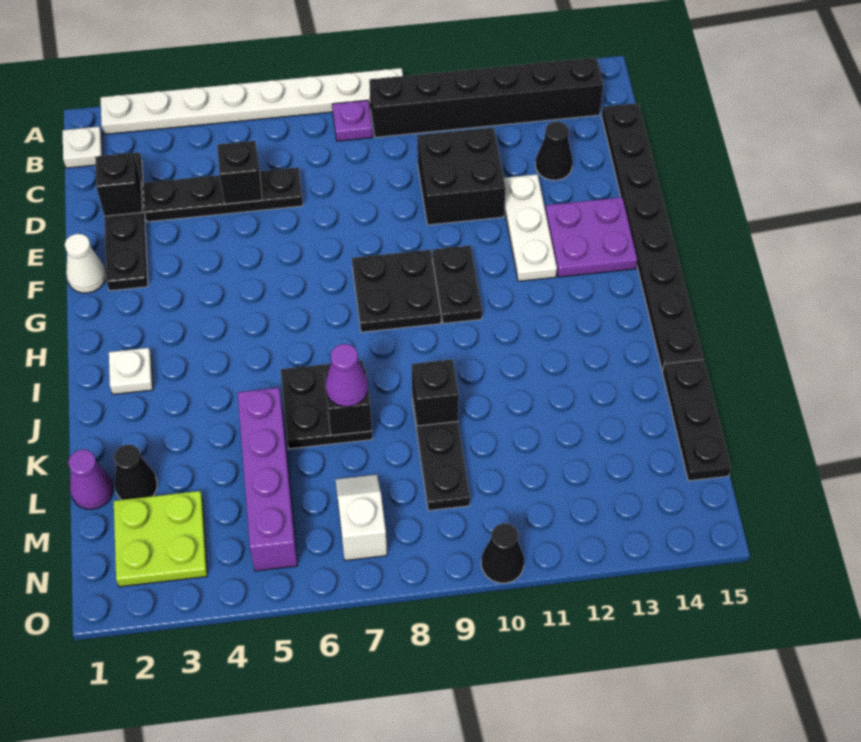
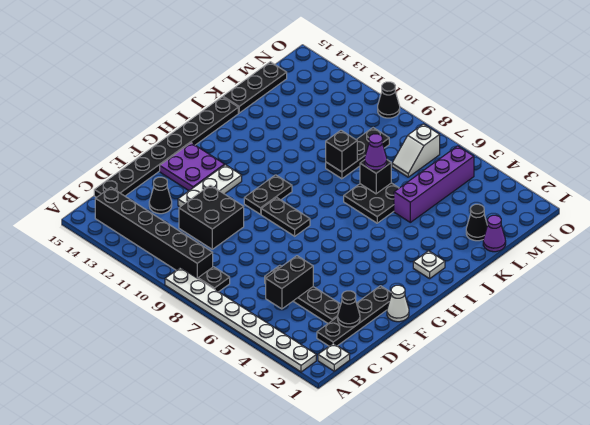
purple 1x1 plate [332,100,373,141] -> black 1x1 plate [198,267,230,292]
black 1x1 brick [95,153,142,216] -> black 1x1 cone [338,291,360,327]
black 1x1 brick [217,141,262,204] -> black 1x2 brick [266,256,313,309]
black 2x2 plate [352,250,441,332] -> black 1x2 plate [261,198,310,236]
lime 2x2 plate [114,491,207,587] -> none

